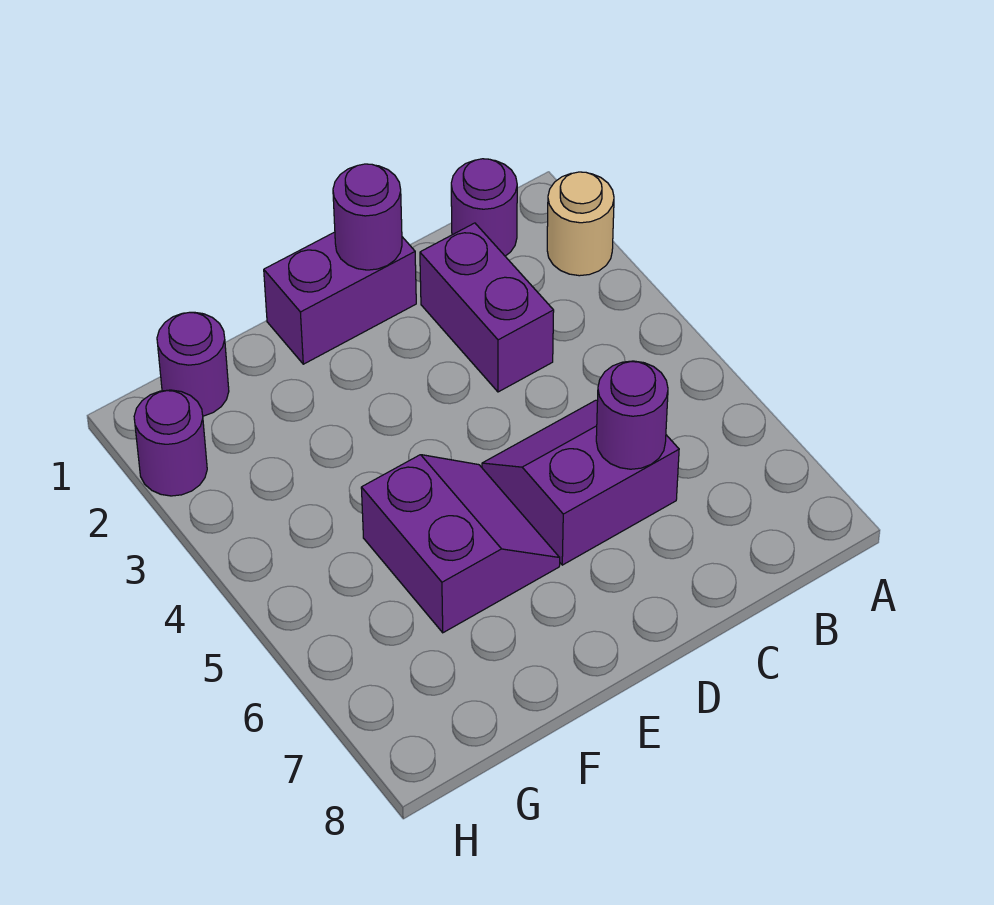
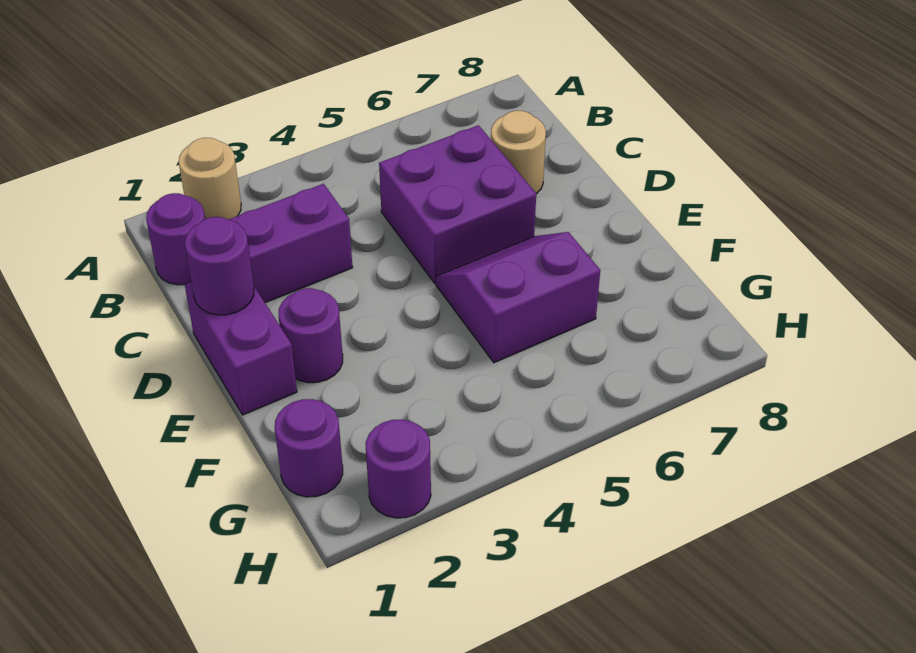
purple 2x2 slope [482,400,679,565] -> purple 2x2 brick [379,125,536,283]
purple 1x1 round brick [596,361,668,469] -> purple 1x1 round brick moved to [279,288,343,383]
none -> tan 1x1 round brick [491,111,546,194]

